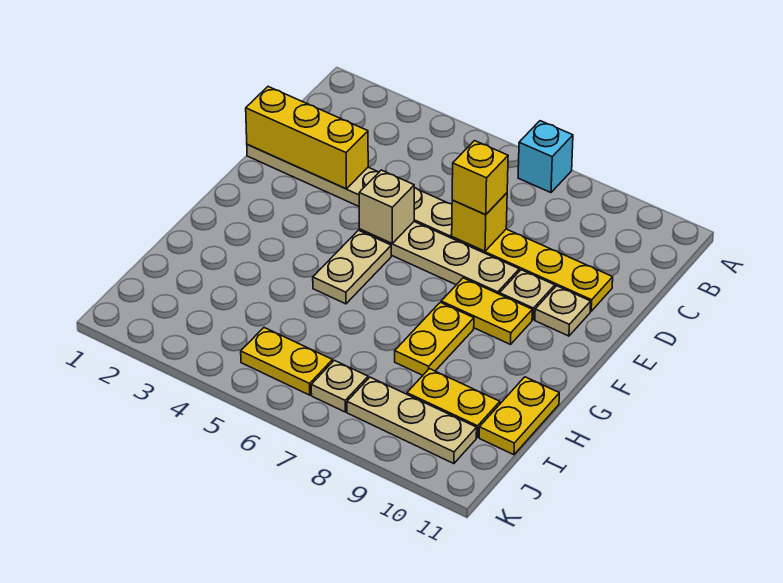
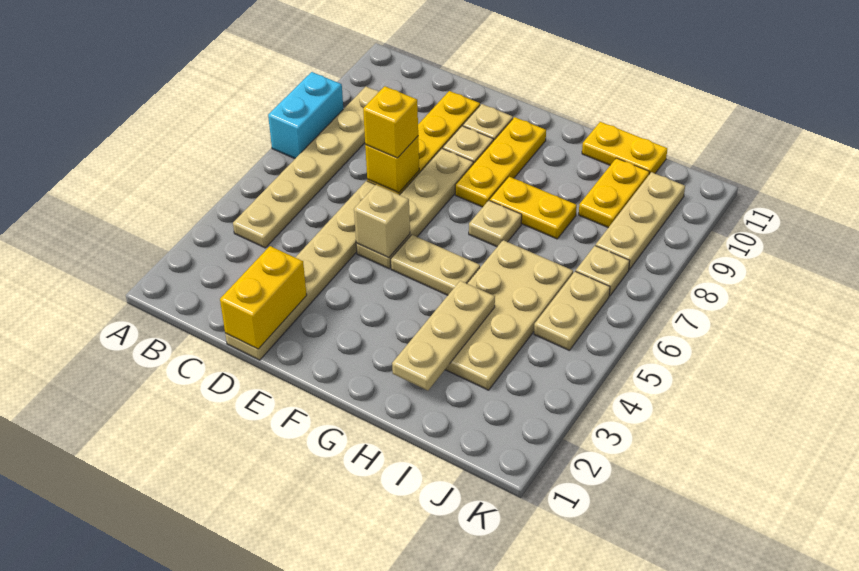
cyan 1x1 brick [518,121,573,193] -> cyan 1x2 brick [268,72,343,158]
none -> tan 1x6 plate [233,87,379,248]
yellow 1x3 brick [246,87,368,189] -> yellow 1x2 brick [220,246,307,349]
yellow 1x2 plate [441,278,532,344] -> yellow 1x3 plate [455,117,546,207]
none -> tan 1x1 plate [469,200,522,247]
none -> tan 1x3 plate [392,281,495,391]
none -> tan 2x4 plate [445,240,573,390]
yellow 1x2 plate [241,328,333,395] -> tan 1x2 plate [534,271,610,351]

